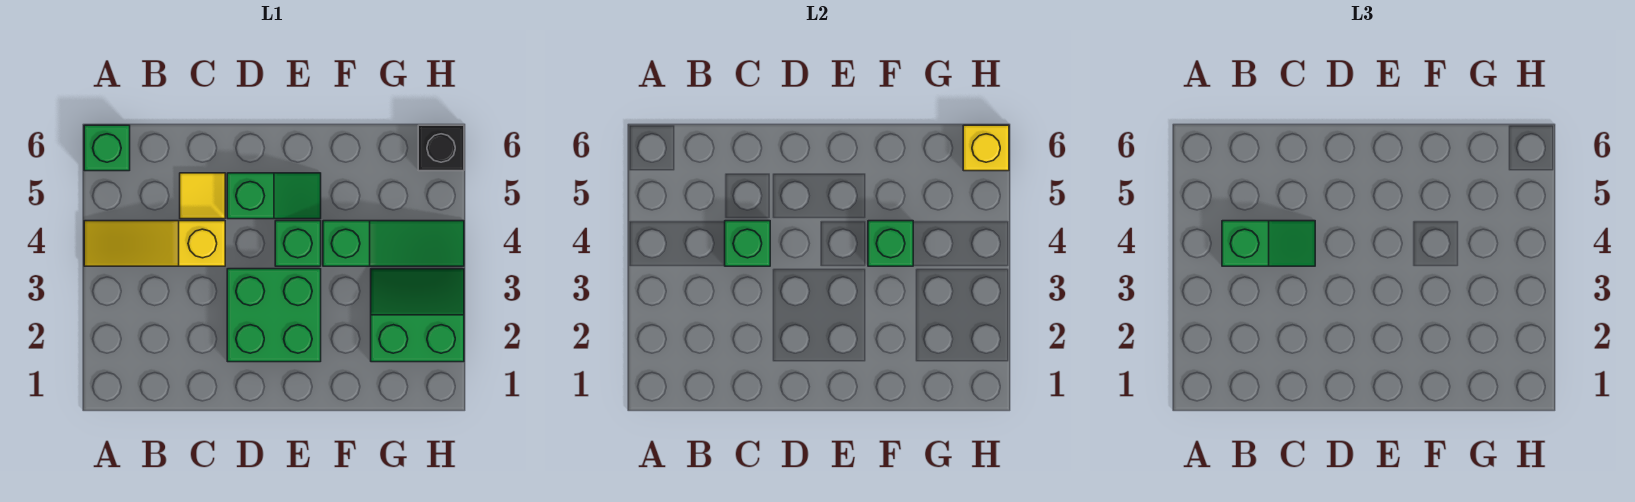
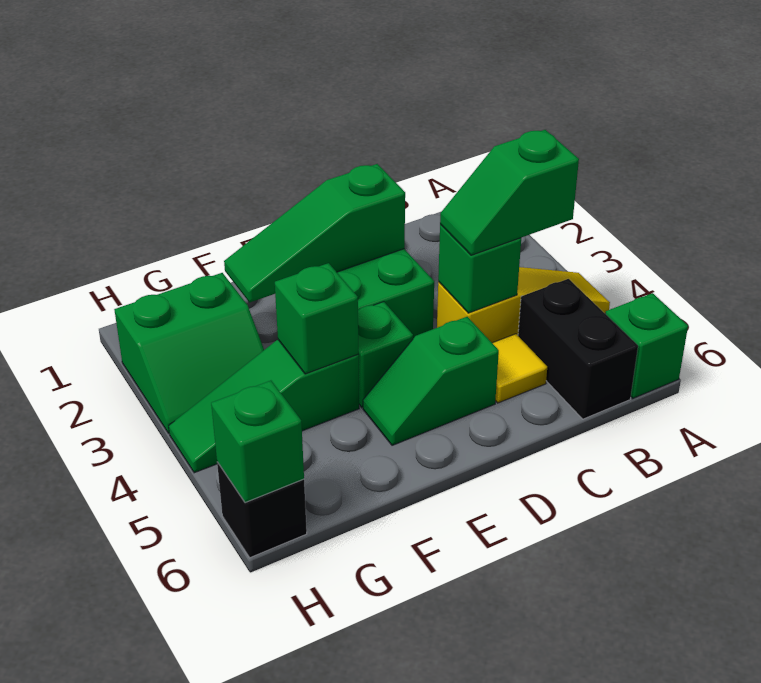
none -> black 1x2 brick [518,279,638,419]
none -> green 1x3 slope [224,164,405,303]
yellow 1x1 brick [963,125,1009,171] -> green 1x1 brick [211,381,304,503]

